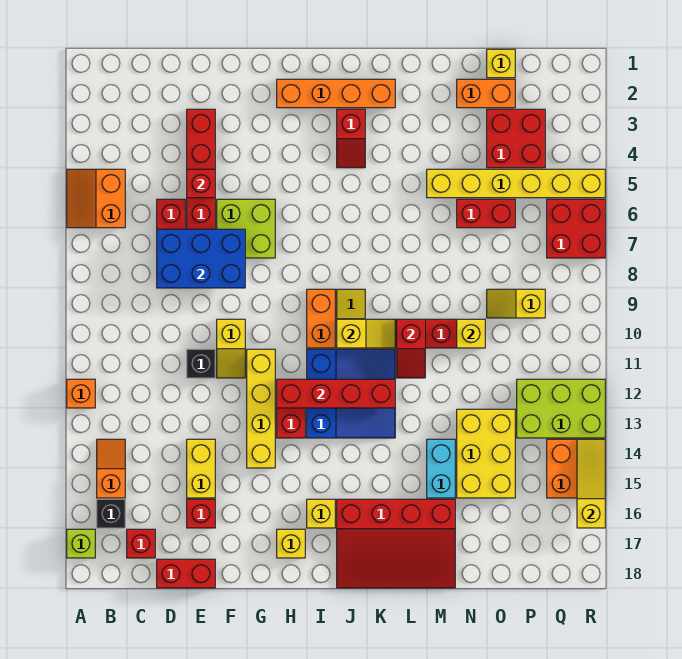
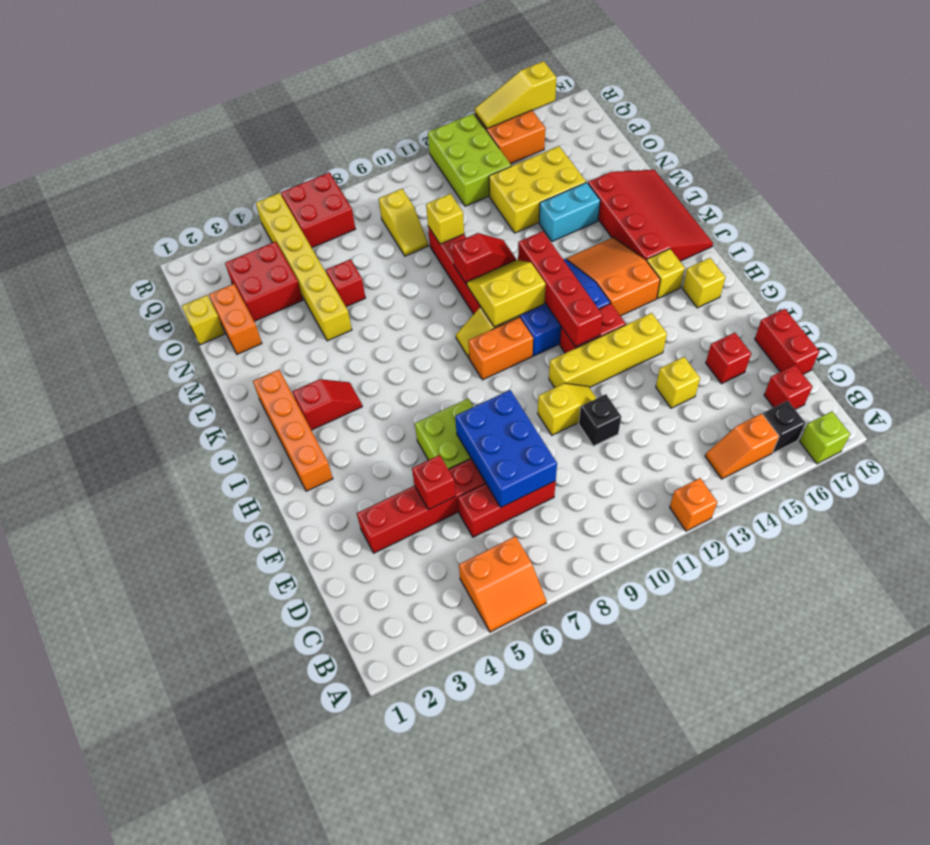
yellow 1x2 brick [187,439,215,498] -> yellow 1x1 brick [656,357,700,408]
none -> orange 2x3 slope [567,237,660,316]
yellow 1x2 slope [337,319,395,348] -> yellow 2x2 slope [467,260,546,327]
red 1x2 brick [457,199,515,228] -> red 1x1 brick [326,259,365,307]

